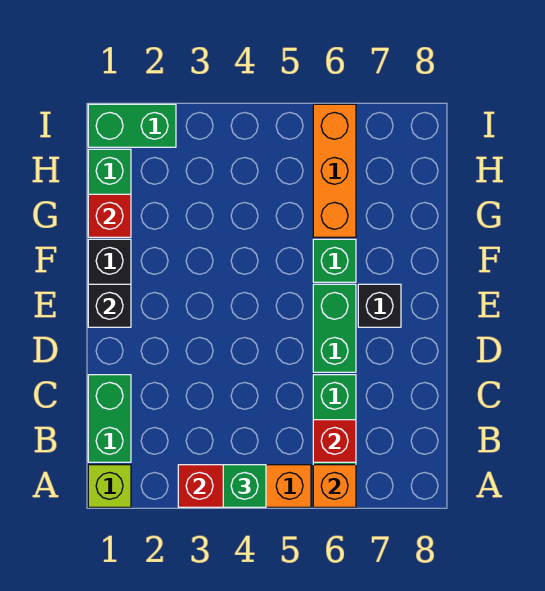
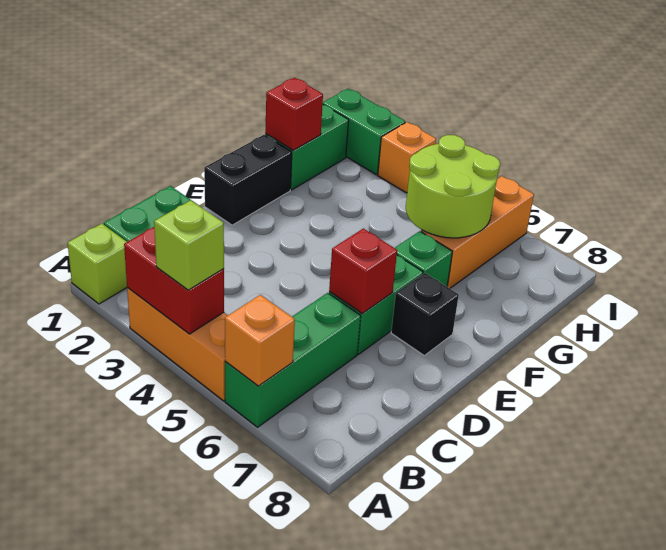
green 1x1 brick [223,465,266,507] -> lime 1x1 brick [154,200,224,290]
red 1x1 brick [313,420,356,462] -> red 1x1 brick moved to [329,228,397,314]
black 1x1 brick [88,284,131,327] -> none
none -> lime 2x2 round brick [406,135,500,238]
none -> orange 1x1 brick [378,122,436,193]

